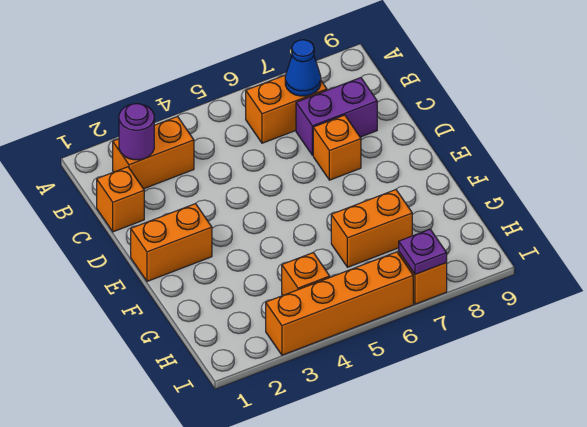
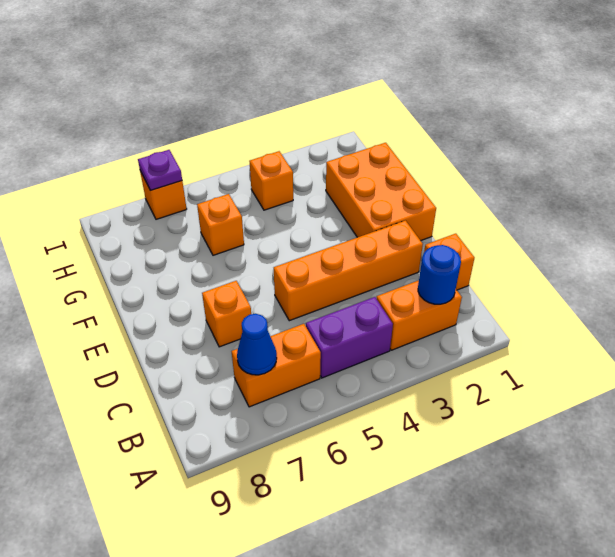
purple 1x1 round brick [119,104,154,160] -> blue 1x1 round brick [418,245,461,304]
purple 1x2 brick [296,78,377,155] -> purple 1x2 brick moved to [306,297,393,378]
orange 1x2 brick [131,204,212,281] -> orange 2x3 brick [326,143,436,241]
orange 1x2 brick [331,190,412,267] -> orange 1x1 brick [197,194,244,255]
orange 1x4 brick [266,252,413,355] -> orange 1x4 brick moved to [274,221,423,321]

